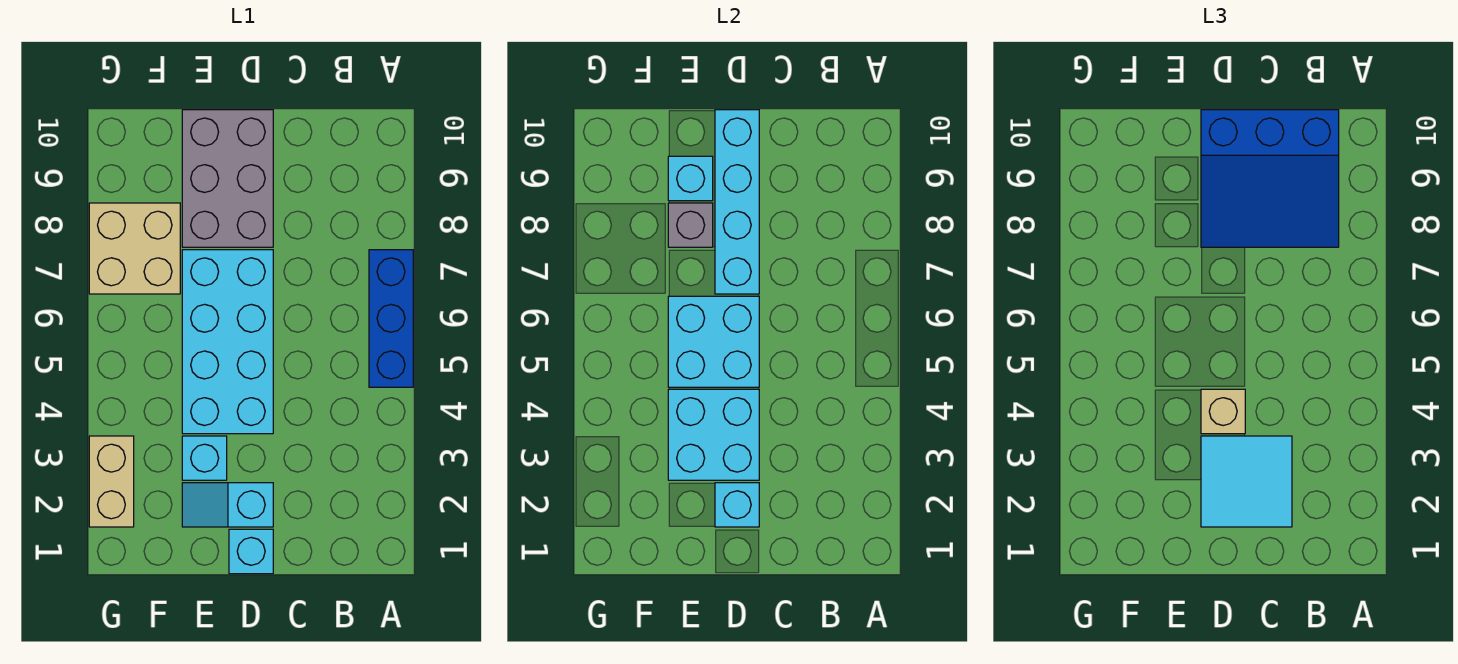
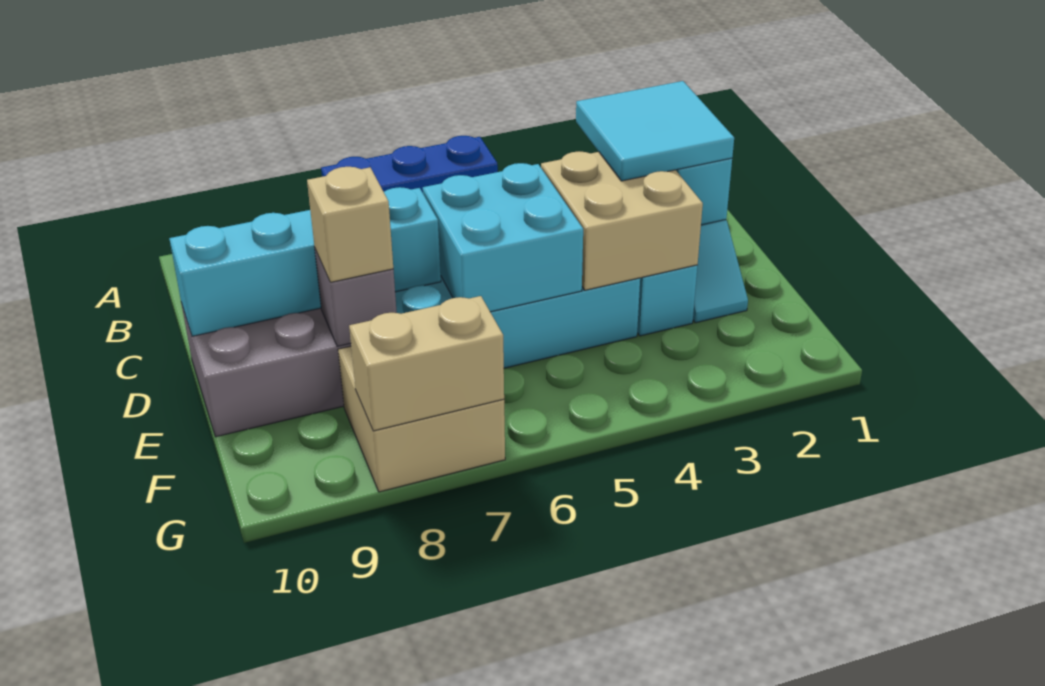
blue 3x3 slope [1201,110,1339,247] -> none
cyan 1x1 brick [229,529,273,574] -> none
cyan 2x2 brick [668,389,759,480] -> tan 2x2 brick [541,151,703,290]
tan 1x1 brick [1201,389,1245,434] -> tan 1x1 brick moved to [307,167,393,282]
cyan 1x1 brick [668,156,713,201] -> none
tan 1x2 brick [89,436,134,527] -> tan 1x2 brick moved to [349,296,504,431]

